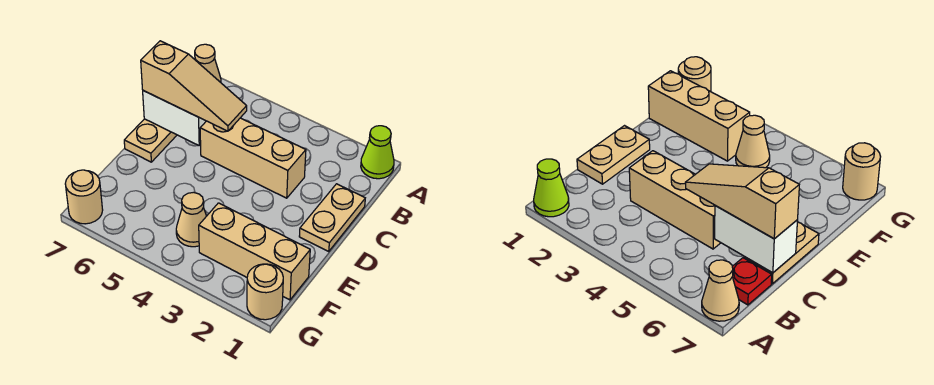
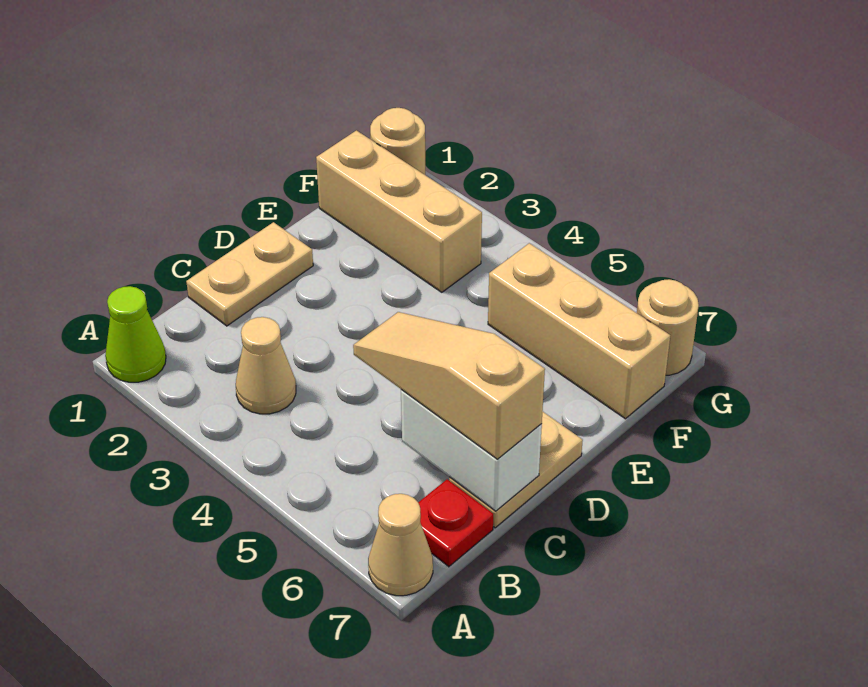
tan 1x3 brick [200,118,306,198] -> tan 1x3 brick moved to [488,243,670,419]
tan 1x1 cone [176,192,206,247] -> tan 1x1 cone moved to [236,317,296,414]

